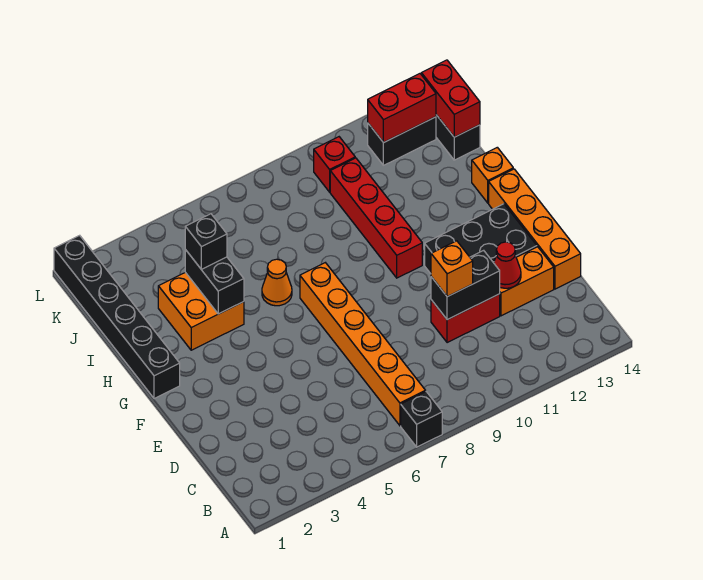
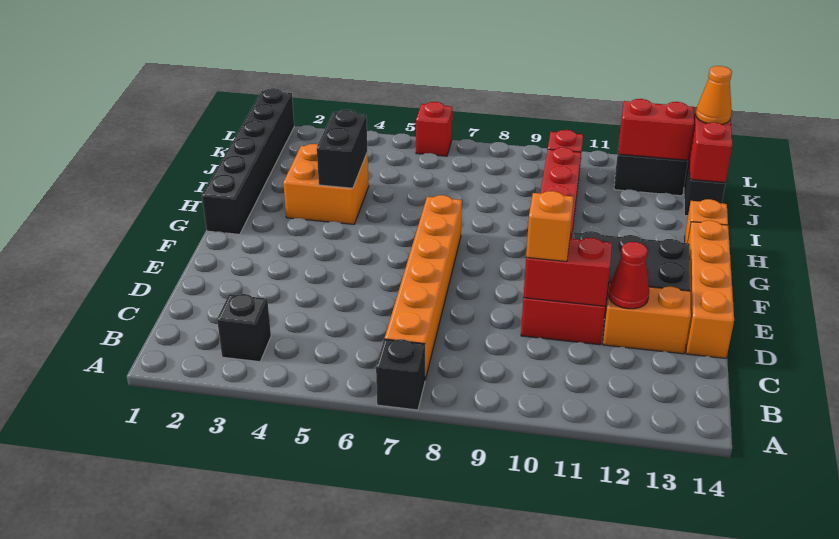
black 1x2 brick [431,250,500,320] -> red 1x2 brick [523,238,612,306]
orange 1x1 cone [262,259,292,306] -> orange 1x1 cone moved to [696,66,732,124]
black 1x1 brick [185,214,227,269] -> black 1x1 brick moved to [217,294,271,362]
none -> red 1x1 brick [416,102,452,156]

